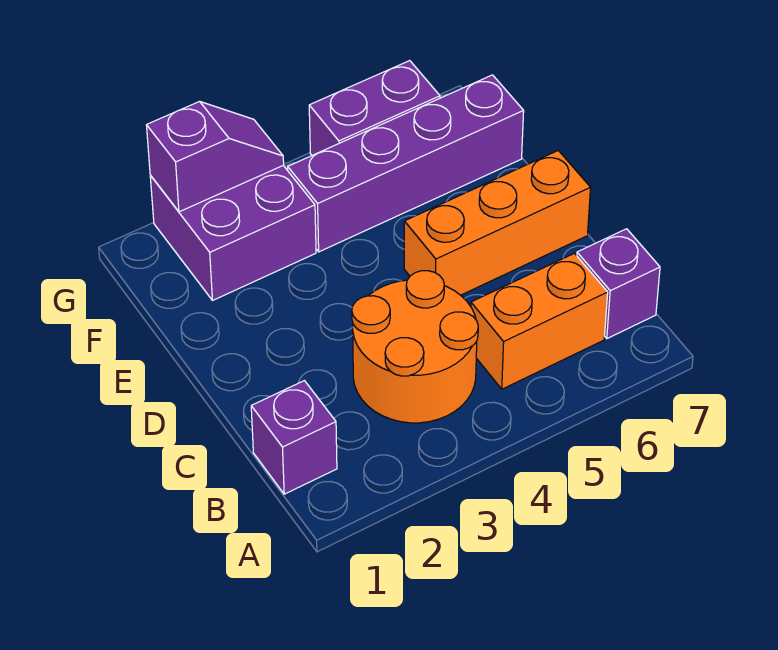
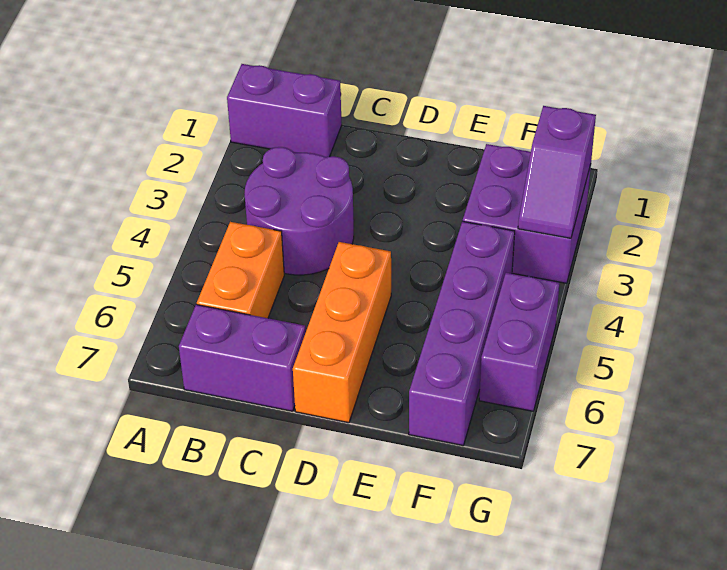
purple 1x1 brick [251,381,337,494] -> purple 1x2 brick [227,64,342,157]
orange 2x2 round brick [352,271,478,423] -> purple 2x2 round brick [244,147,354,275]
purple 1x1 brick [577,229,660,338] -> purple 1x2 brick [179,305,306,411]

